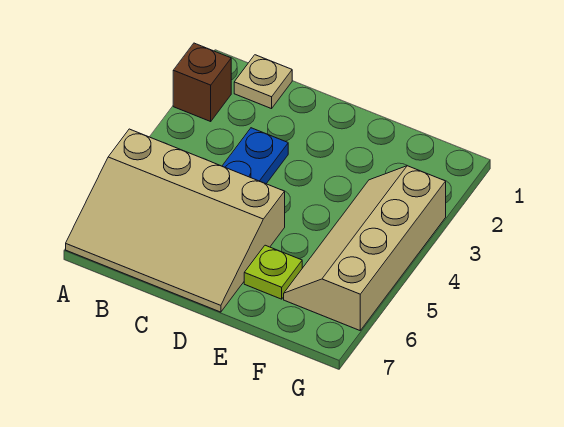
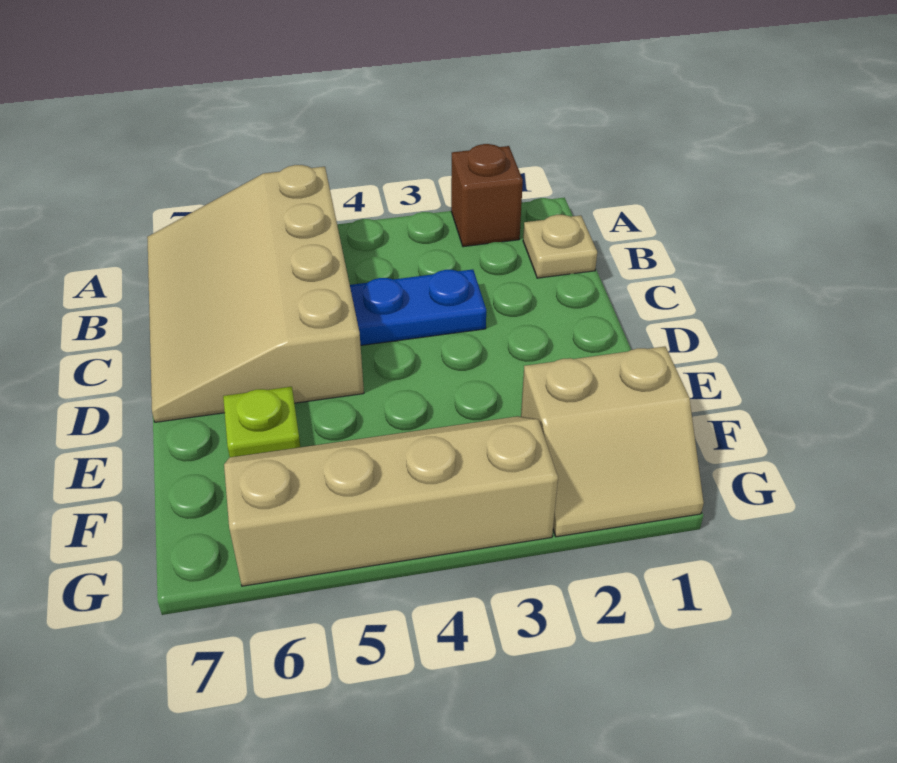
none -> tan 2x2 slope [521,346,704,537]

